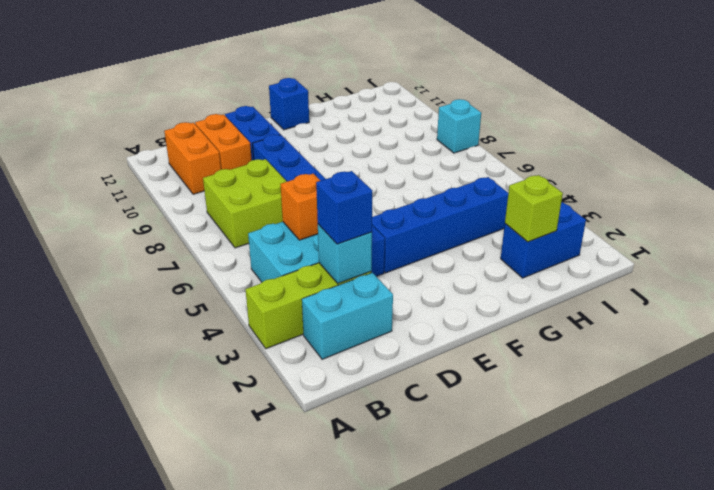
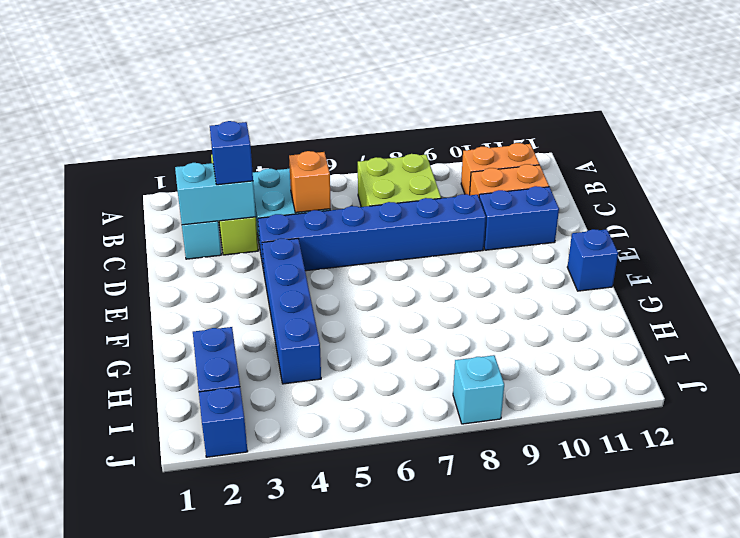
cyan 1x1 brick [318,224,372,284] -> cyan 1x2 brick [175,163,256,225]
lime 1x1 brick [505,175,563,242] -> none
none -> blue 1x1 brick [199,387,248,457]

